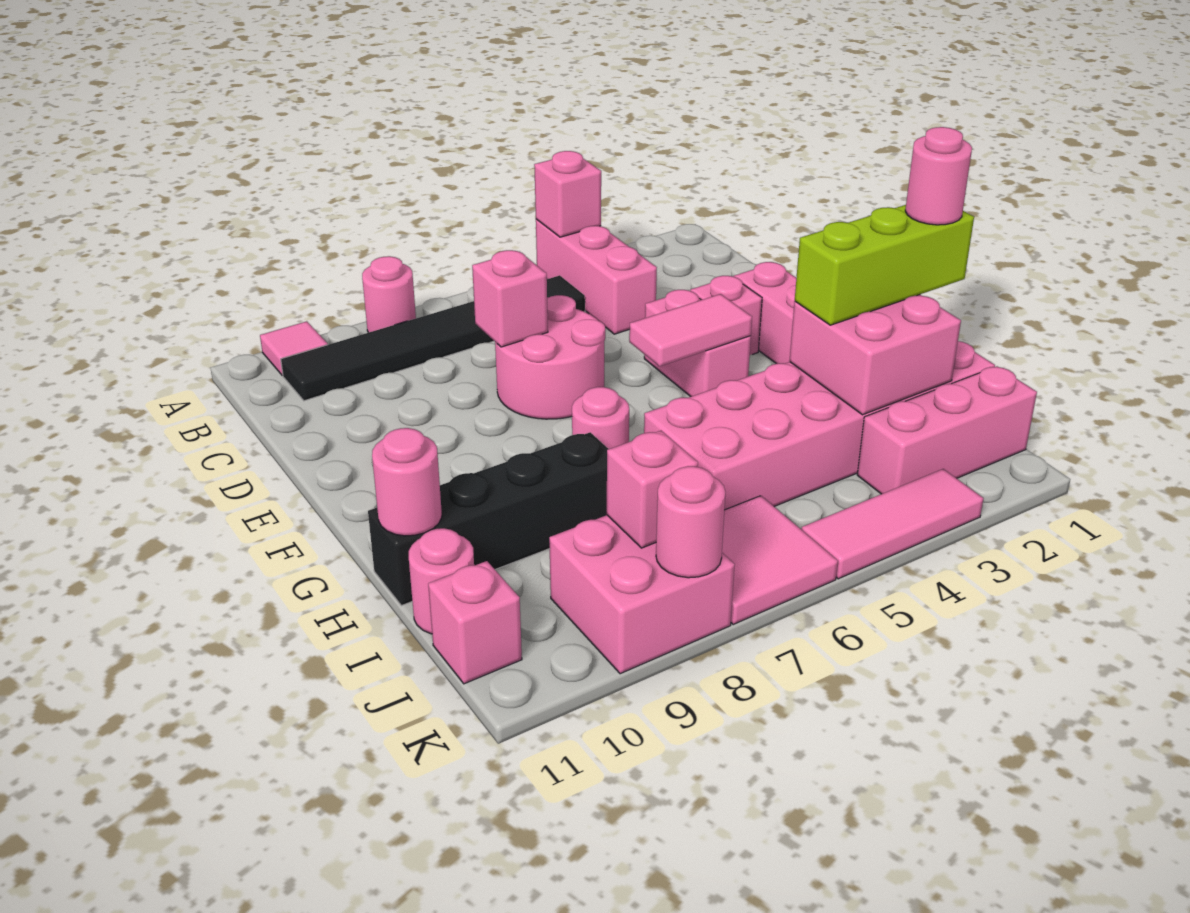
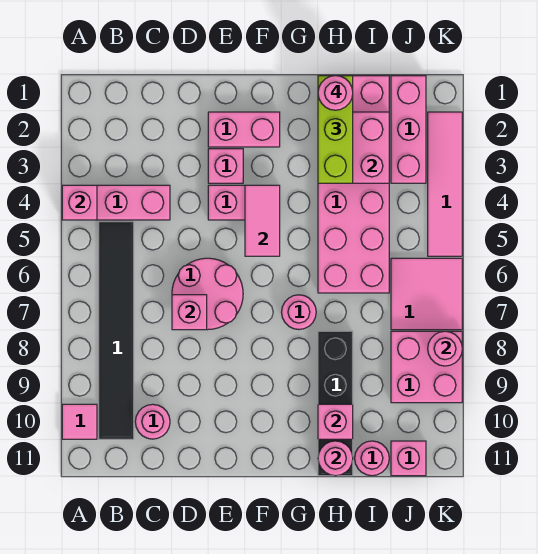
pink 1x1 round brick [362,256,416,333] -> pink 1x1 round brick moved to [135,404,170,439]
pink 1x1 brick [607,431,698,548] -> pink 1x1 brick moved to [318,404,353,439]
pink 1x3 tile [802,469,984,579] -> pink 1x4 tile [428,112,462,256]

